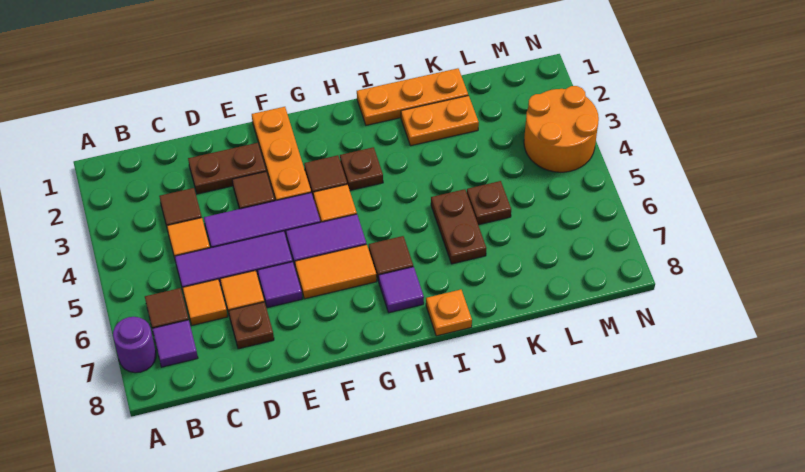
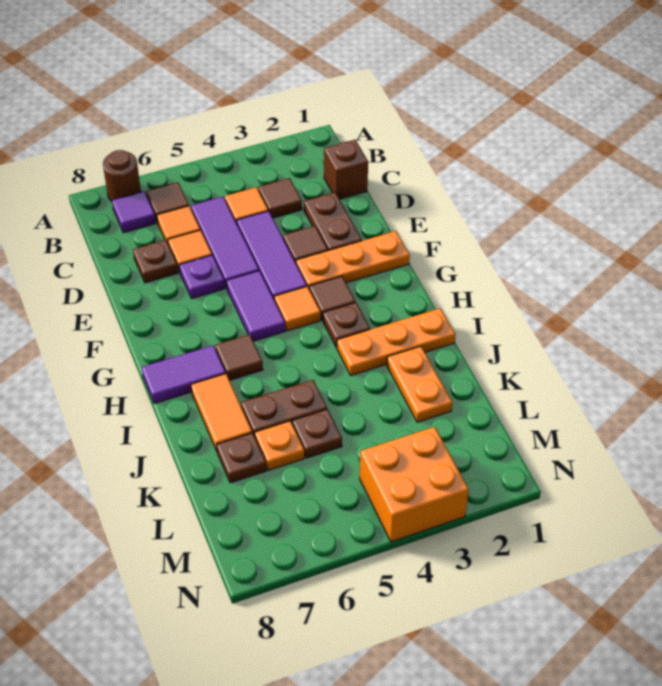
purple 1x1 round brick [113,317,156,373] -> brown 1x1 round brick [103,150,141,201]
none -> brown 1x1 brick [324,140,368,199]
purple 1x1 tile [258,262,302,308] -> purple 1x1 plate [179,255,225,299]
orange 1x2 tile [295,244,377,299] -> orange 1x2 tile moved to [191,374,252,451]
purple 1x1 tile [379,267,424,313] -> purple 1x2 tile [142,345,226,403]
orange 1x3 plate [357,68,468,125] -> orange 1x3 plate turned to [337,308,456,375]
orange 1x1 plate [426,290,472,336] -> orange 1x1 plate moved to [255,421,304,470]
none -> brown 1x1 plate [217,433,267,483]
orange 2x2 round brick [524,86,599,172] -> orange 2x2 brick [360,427,469,542]

